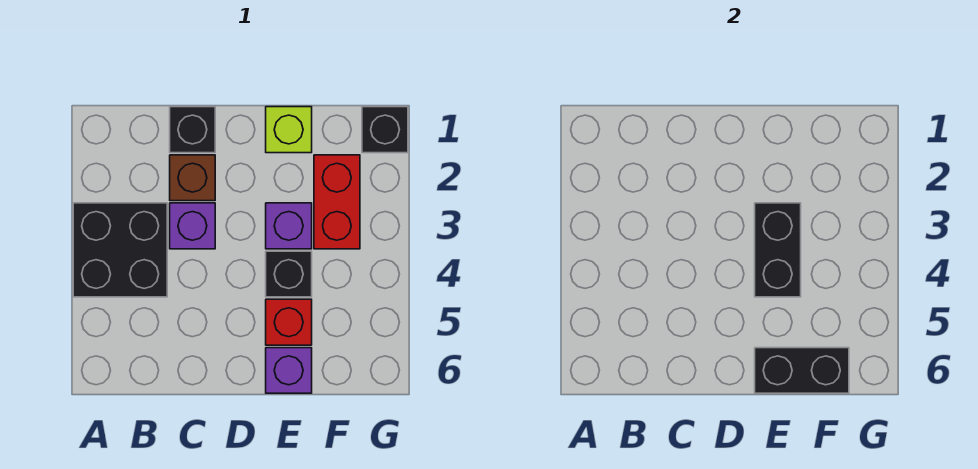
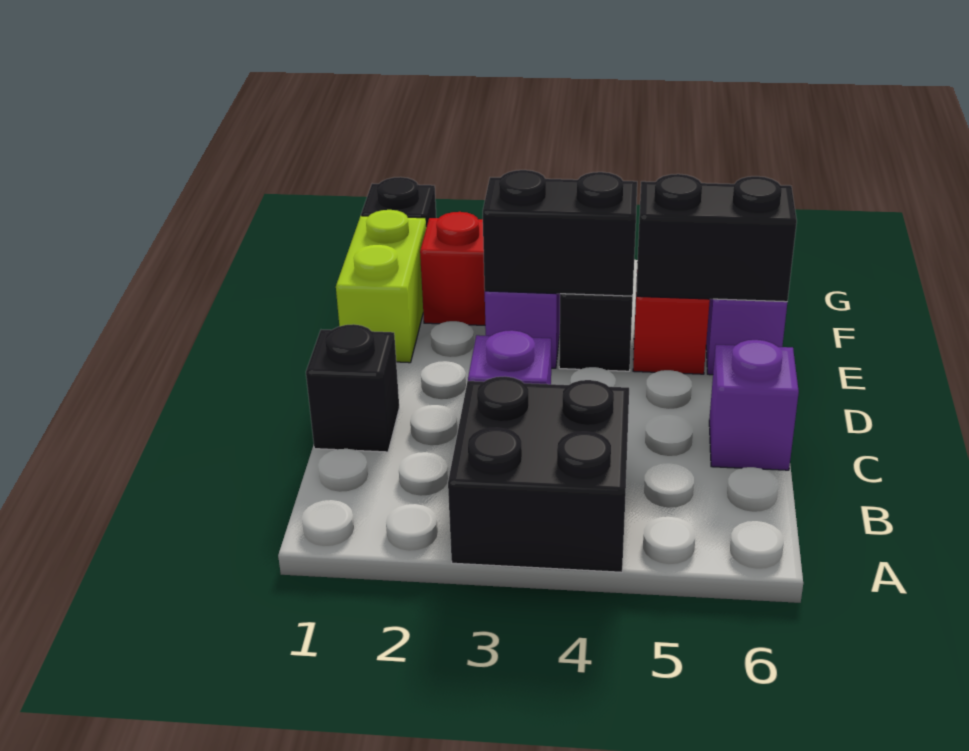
brown 1x1 brick [170,155,215,201] -> none
none -> purple 1x1 brick [709,340,799,470]
lime 1x1 brick [266,107,312,153] -> lime 1x2 brick [336,210,426,363]
black 1x2 brick [755,348,849,393] -> black 1x2 brick turned to [636,174,797,302]

